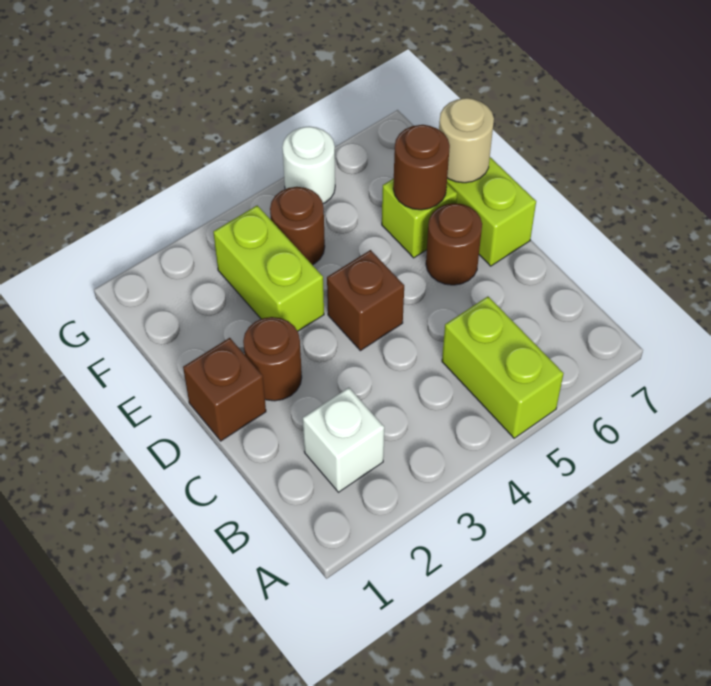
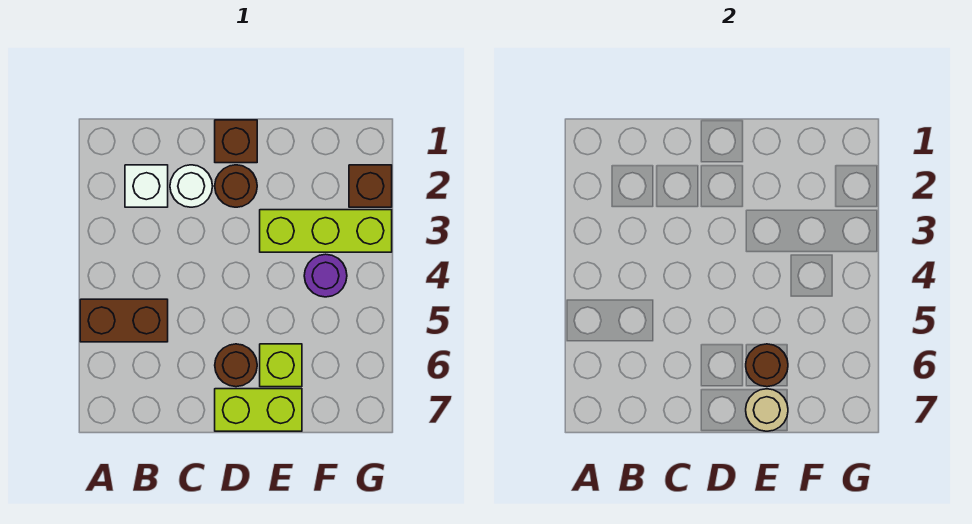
lime 1x2 brick [442,297,564,438] -> brown 1x2 brick [80,299,168,342]
brown 1x1 brick [327,250,404,351] -> brown 1x1 brick moved to [349,165,392,207]
lime 1x2 brick [213,206,324,331] -> lime 1x3 brick [260,210,392,252]
brown 1x1 round brick [270,187,325,265] -> purple 1x1 round brick [304,254,347,297]
white 1x1 round brick [282,126,335,204] -> white 1x1 round brick moved to [170,165,213,207]

